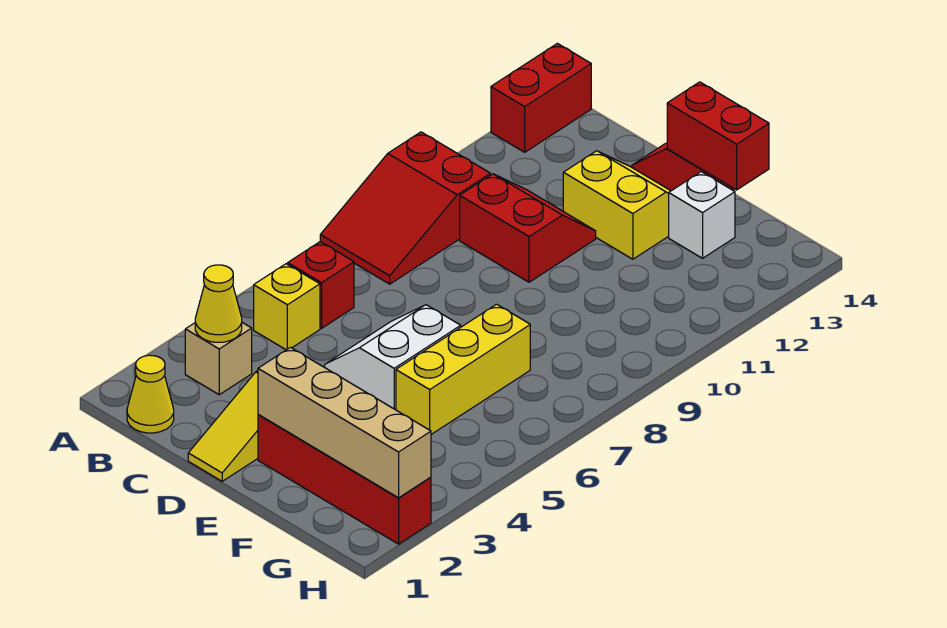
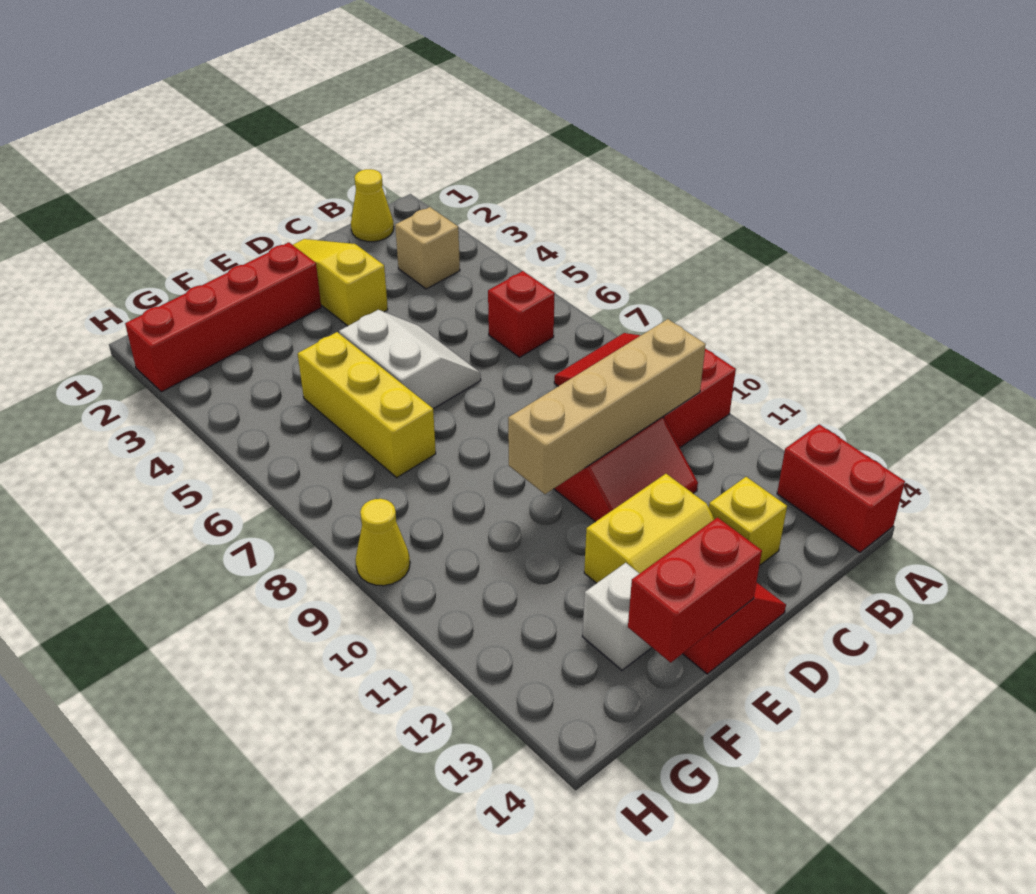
yellow 1x1 cone [195,265,242,342] -> yellow 1x1 cone moved to [355,499,410,586]
yellow 1x1 brick [254,264,320,350] -> yellow 1x1 brick moved to [709,477,787,565]
tan 1x4 brick [258,347,431,498] -> tan 1x4 brick moved to [508,319,706,494]

